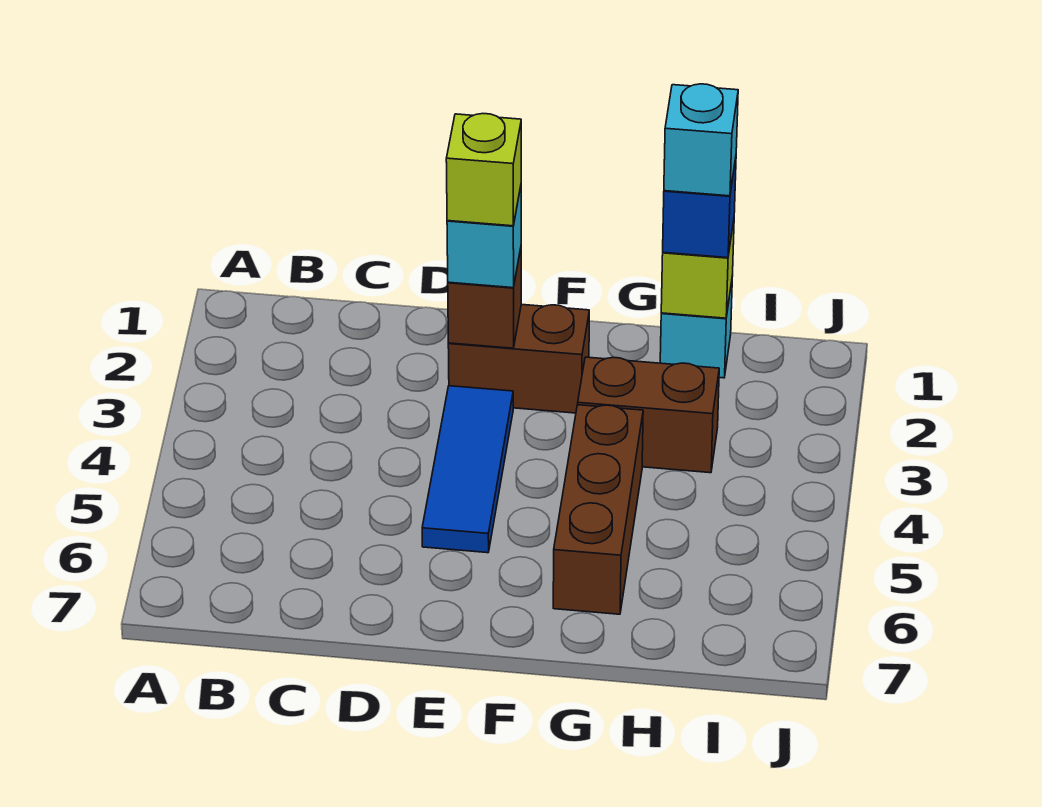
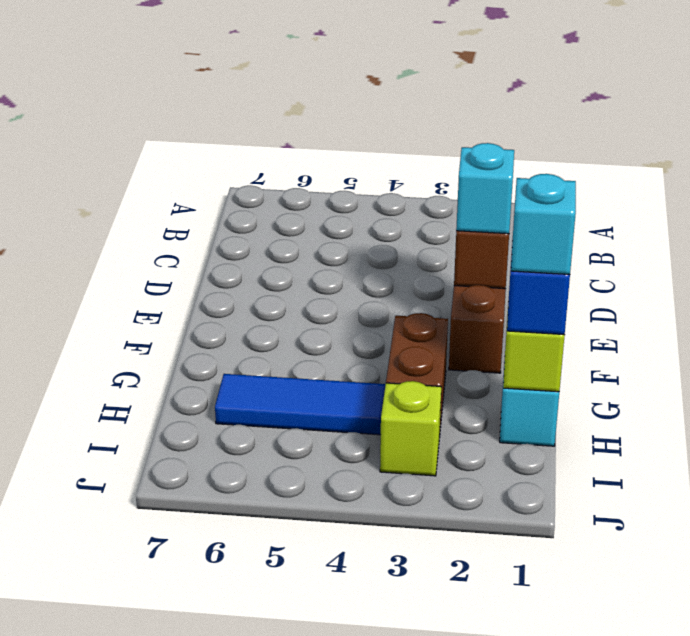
lime 1x1 brick [446,114,521,226] -> lime 1x1 brick moved to [380,381,441,476]
blue 1x3 tile [422,386,513,553] -> blue 1x3 tile moved to [215,374,386,435]
brown 1x3 brick [553,405,643,614] -> none

